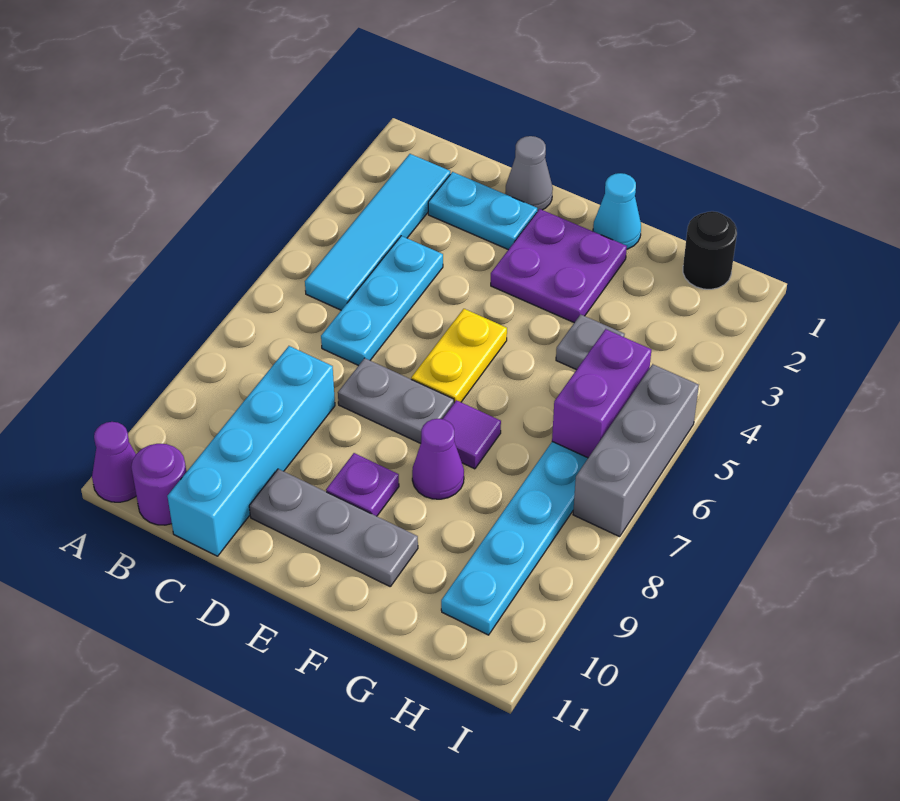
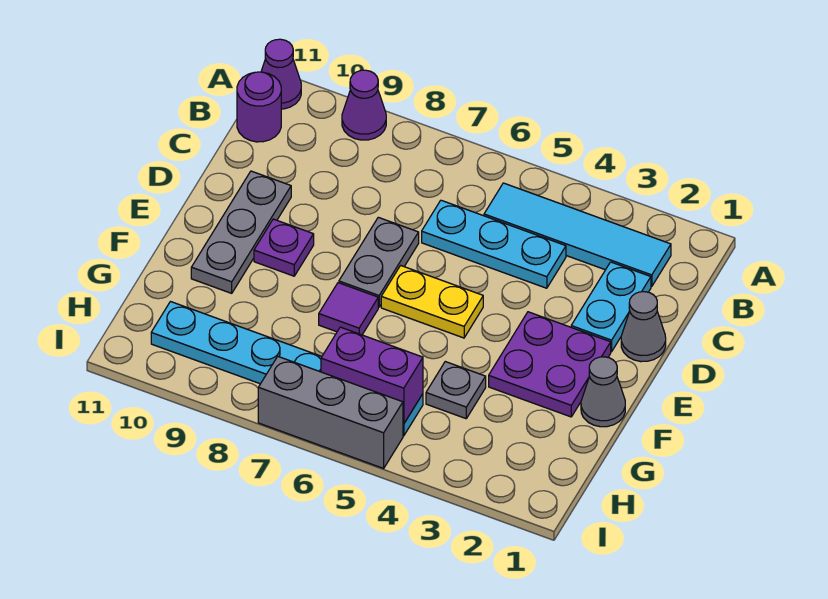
cyan 1x4 brick [167,346,335,556] -> none
cyan 1x1 cone [593,173,641,249] -> grey 1x1 cone [581,357,625,427]
purple 1x1 cone [412,419,464,499] -> purple 1x1 cone moved to [342,70,386,140]
black 1x1 round brick [683,211,737,289] -> none

